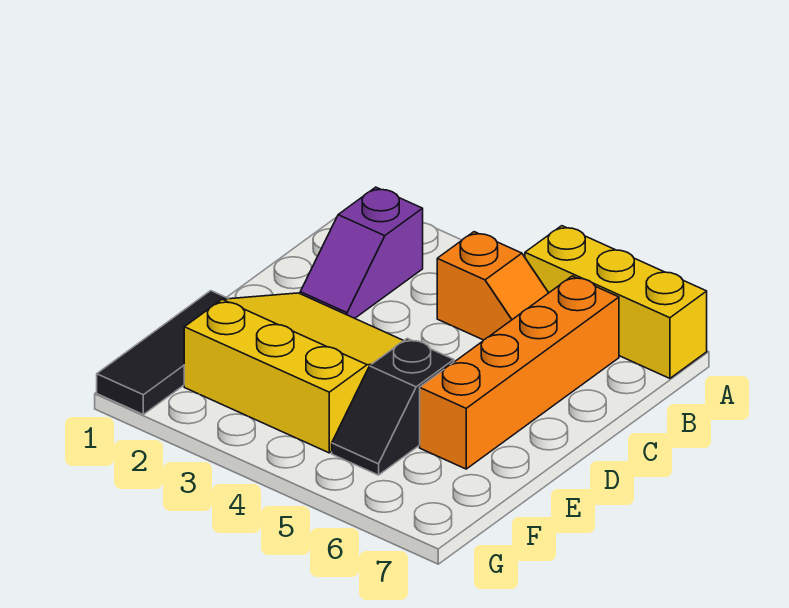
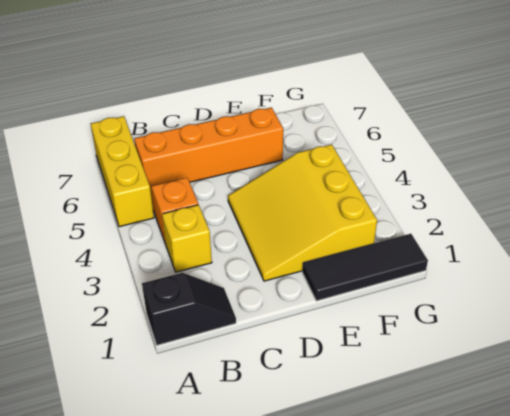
purple 1x2 slope [300,187,423,318] -> none
none -> yellow 1x1 brick [162,205,212,272]
black 1x2 slope [332,338,454,475] -> black 1x2 slope moved to [142,273,236,345]

